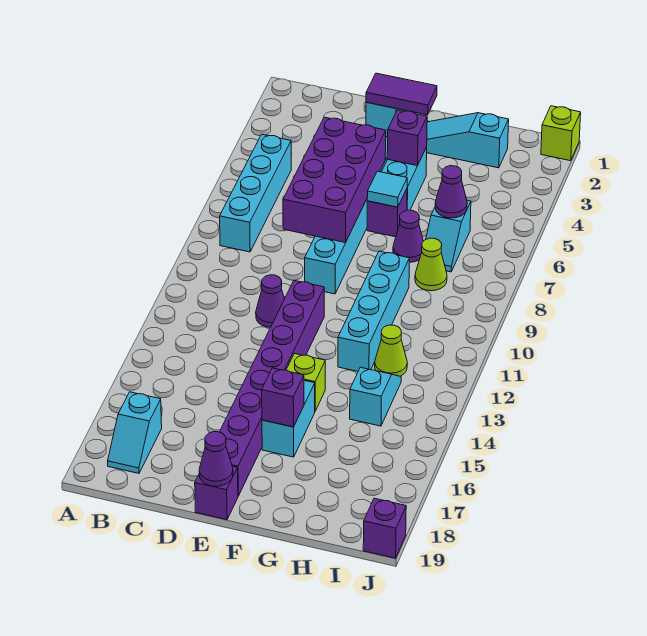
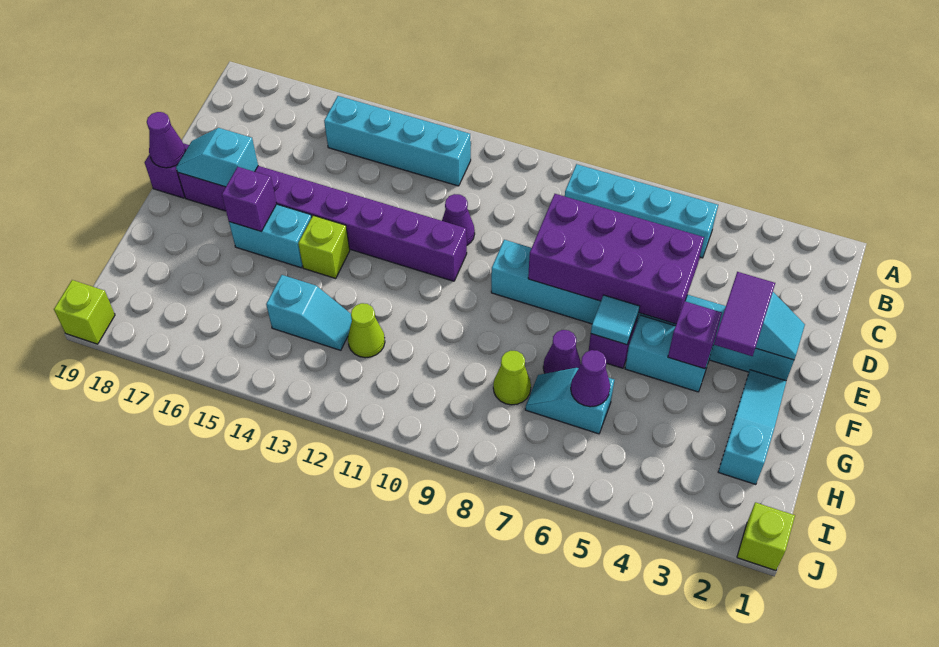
cyan 1x2 slope [108,392,162,473] -> cyan 1x2 slope moved to [176,128,258,187]
cyan 1x4 brick [338,251,409,371] -> cyan 1x4 brick moved to [324,96,471,186]
purple 1x1 brick [363,498,406,558] -> lime 1x1 brick [54,280,115,344]

